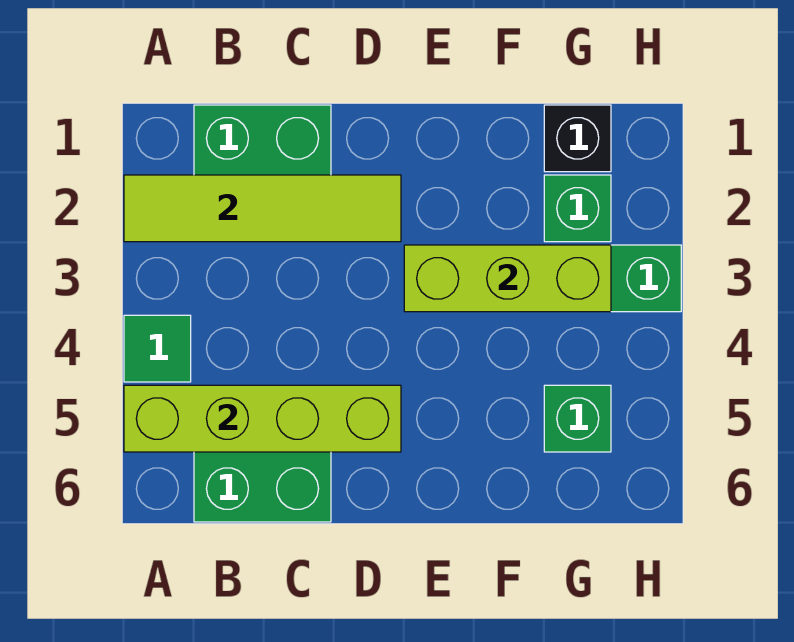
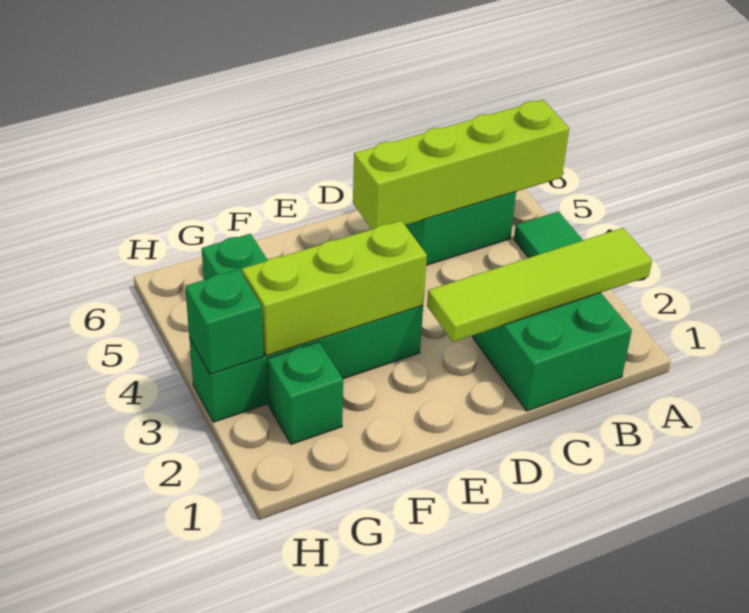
black 1x1 brick [544,105,611,172] -> none
none -> green 1x1 brick [185,270,263,374]

